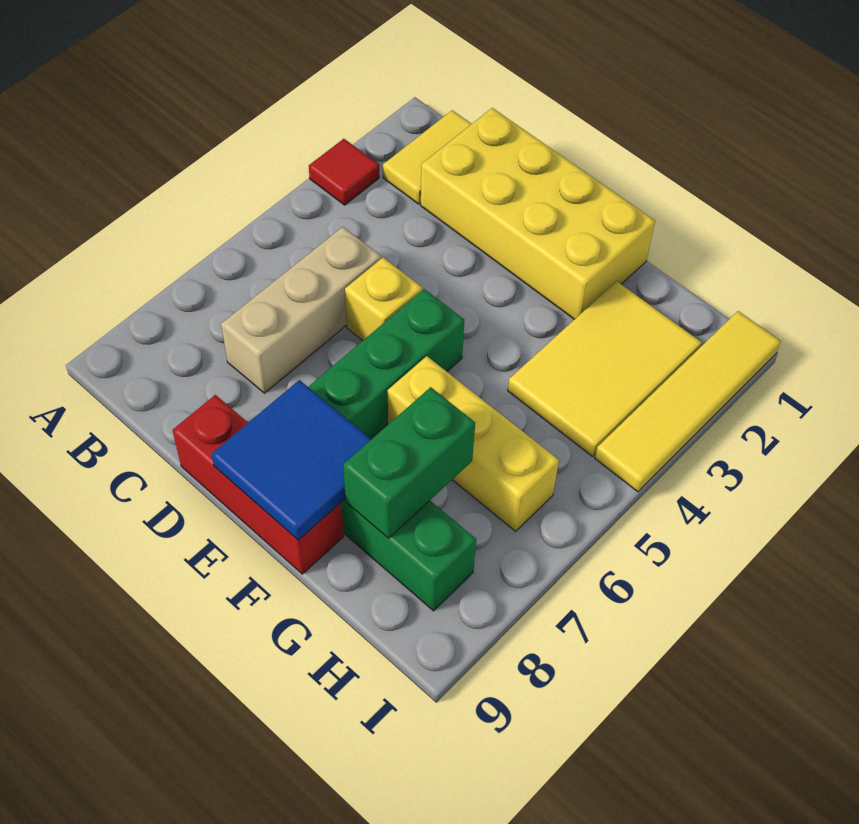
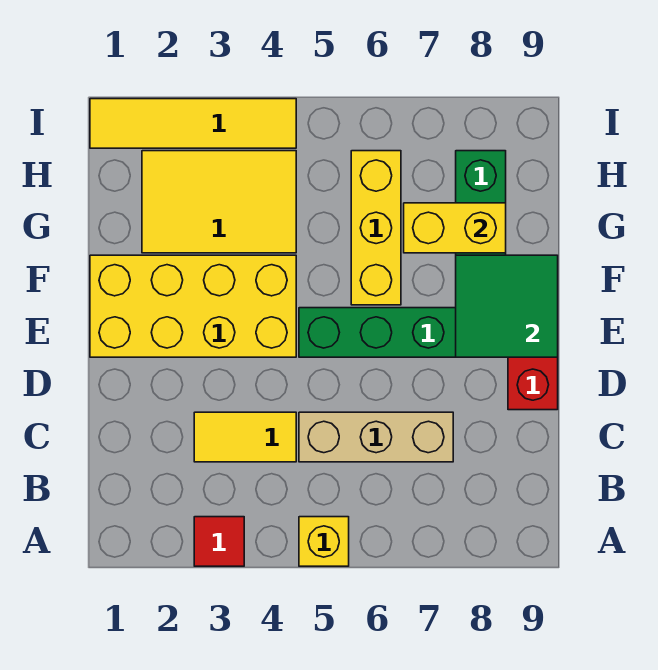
yellow 1x2 tile [383,110,471,204] -> yellow 1x2 tile moved to [194,412,296,462]
yellow 2x4 brick [421,108,655,319] -> yellow 2x4 brick turned to [90,255,296,357]
yellow 1x1 brick [345,258,422,340] -> yellow 1x1 brick moved to [299,517,349,566]
blue 2x2 tile [211,380,371,540] -> green 2x2 tile [456,255,558,357]
green 1x2 brick [343,387,475,538] -> yellow 1x2 brick [404,203,506,253]

